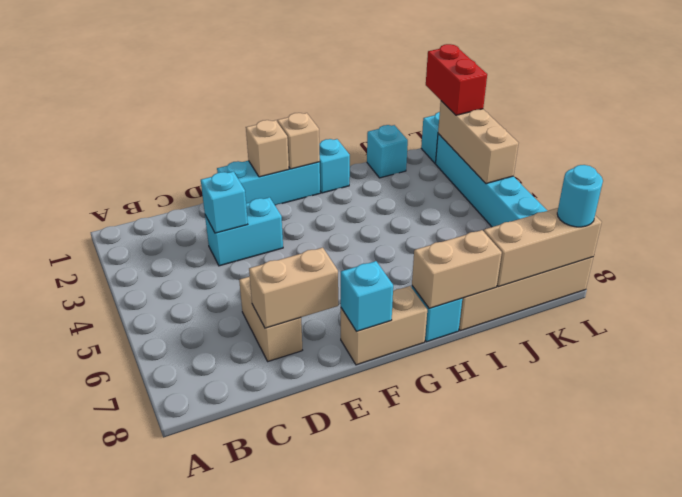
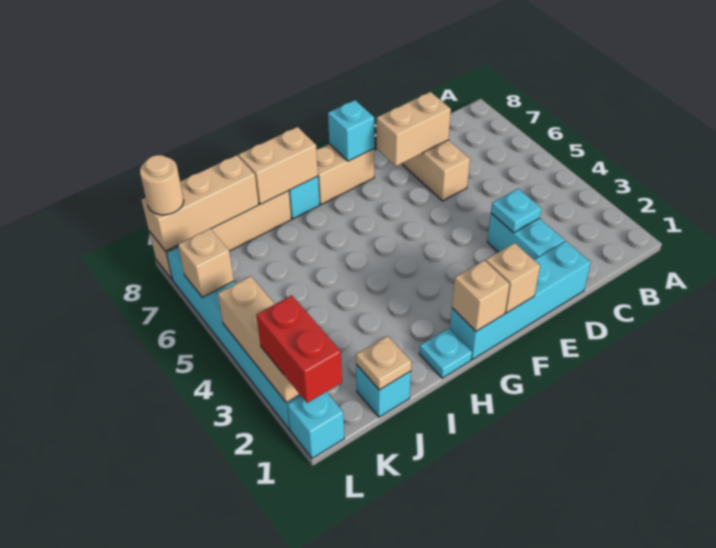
cyan 1x2 brick [205,197,283,266] -> cyan 1x2 brick turned to [487,213,565,260]
cyan 1x1 brick [201,172,248,233] -> cyan 1x1 plate [491,189,541,233]
cyan 1x3 brick [217,161,320,205] -> cyan 1x4 brick [450,241,591,360]
cyan 1x1 brick [319,139,350,193] -> cyan 1x1 plate [419,328,472,378]
none -> tan 1x1 plate [356,336,411,390]
none -> tan 1x1 brick [178,229,234,297]
cyan 1x1 round brick [557,165,603,227] -> tan 1x1 round brick [140,155,184,215]

